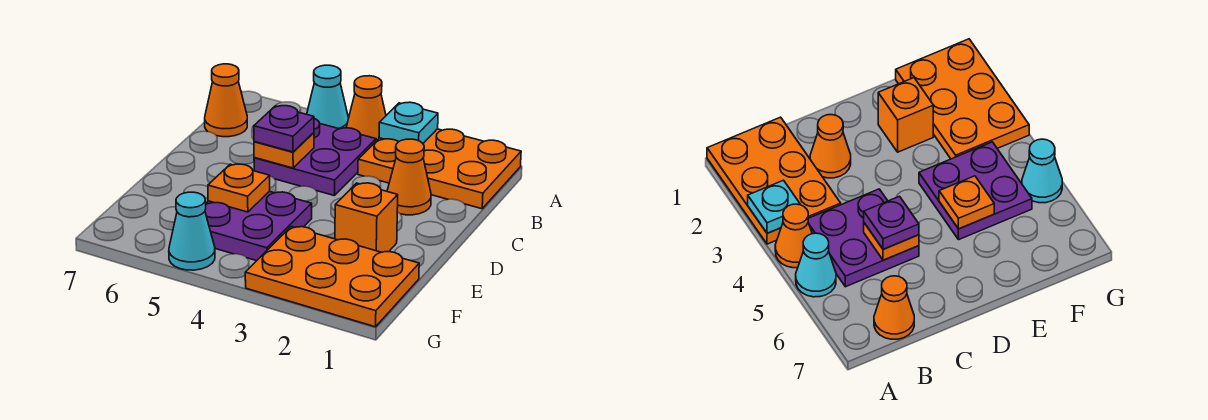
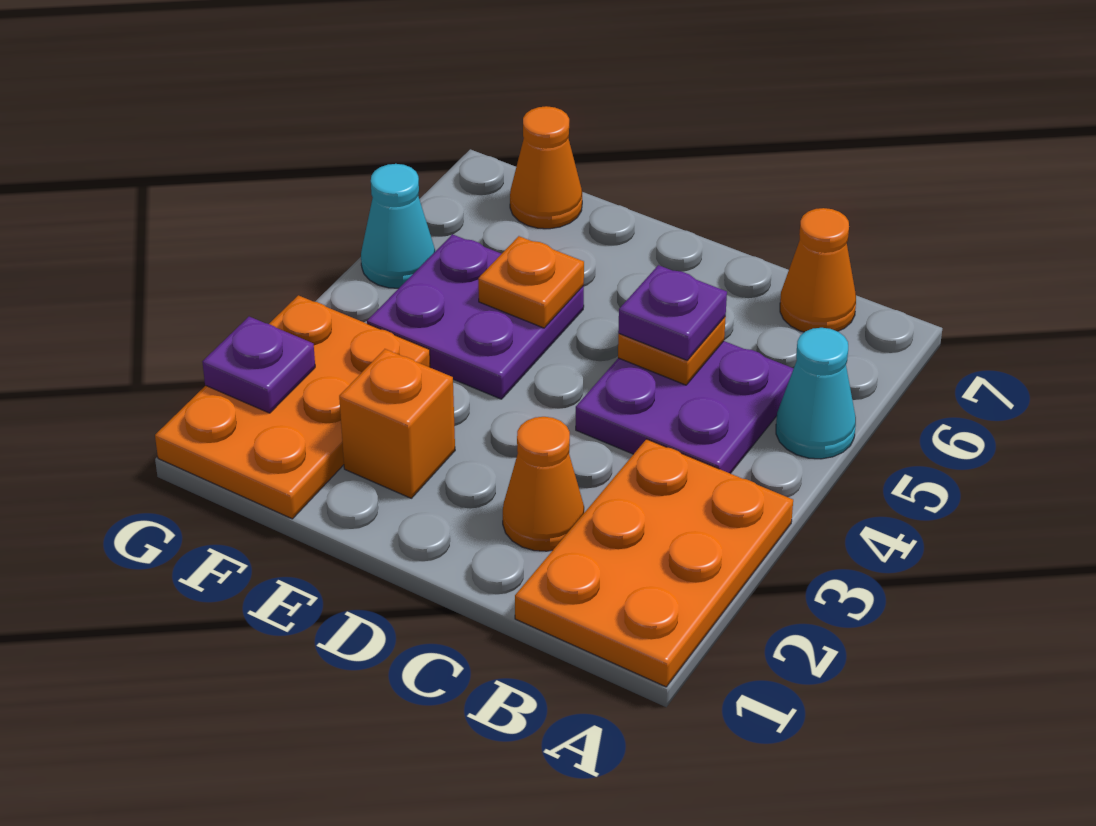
cyan 1x1 plate [379,102,438,143] -> none
orange 1x1 cone [346,76,386,141] -> orange 1x1 cone moved to [510,106,582,229]
none -> purple 1x1 plate [202,317,315,413]

